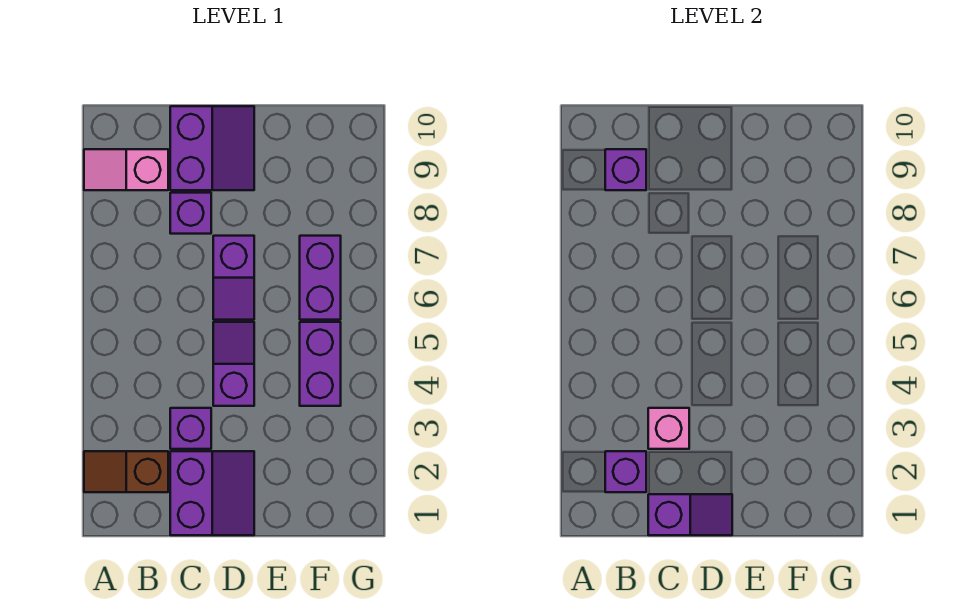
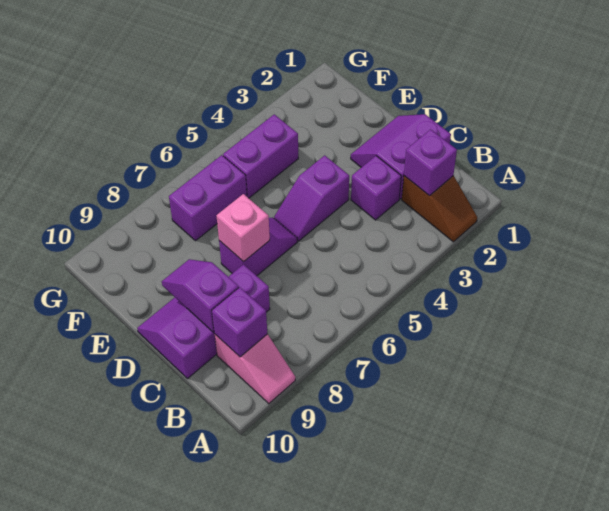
purple 1x2 slope [648,494,732,535] -> purple 1x2 slope moved to [162,259,239,332]
pink 1x1 brick [648,408,689,449] -> pink 1x1 brick moved to [216,194,270,262]

